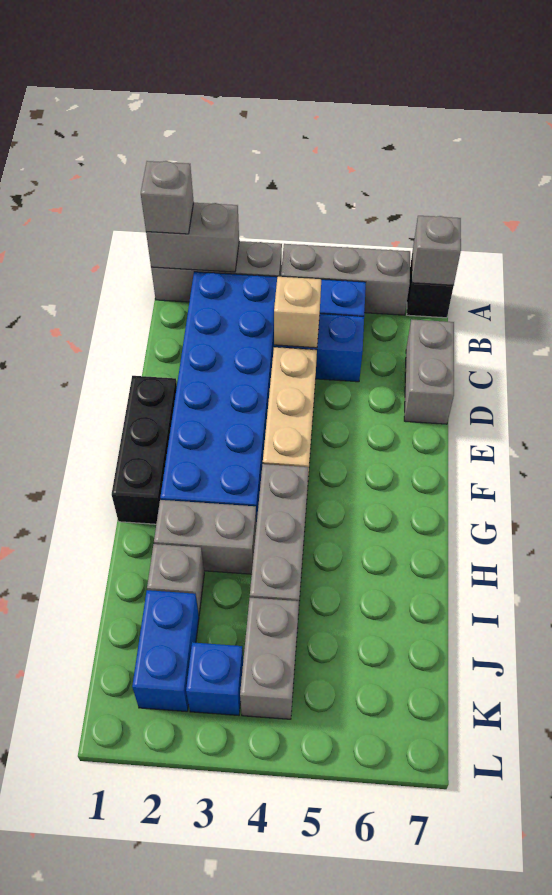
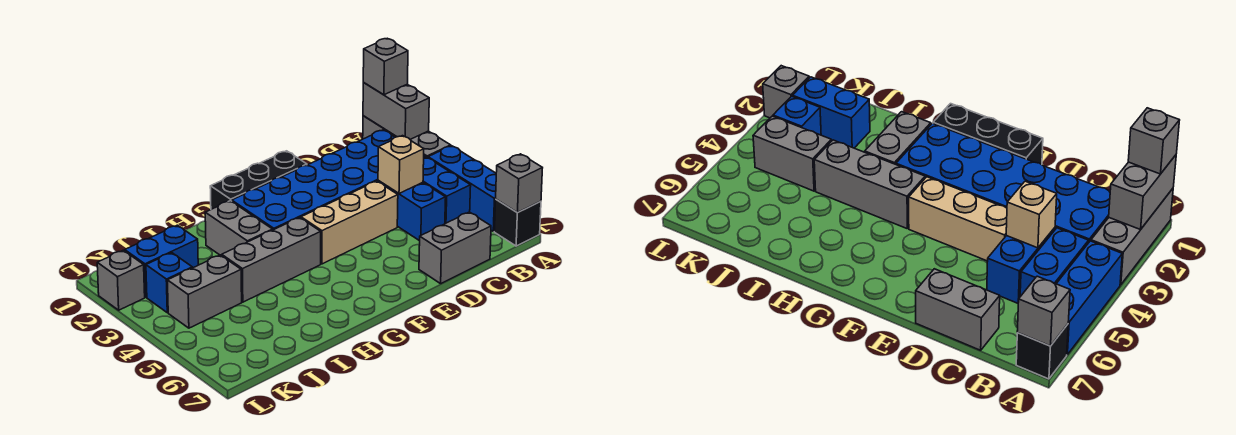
grey 1x3 brick [281,244,410,315] -> blue 1x3 brick [428,146,496,231]
grey 1x1 brick [147,544,204,614] -> grey 1x1 brick moved to [97,250,145,310]

